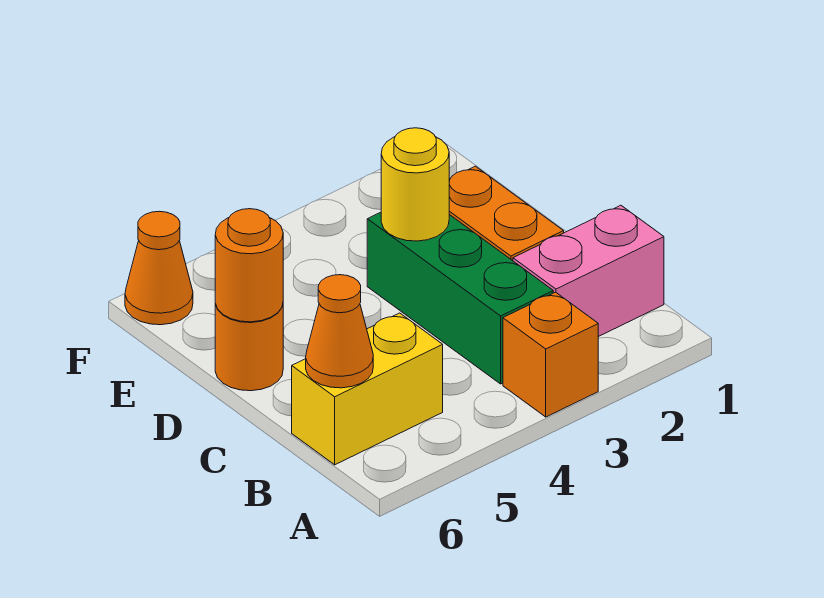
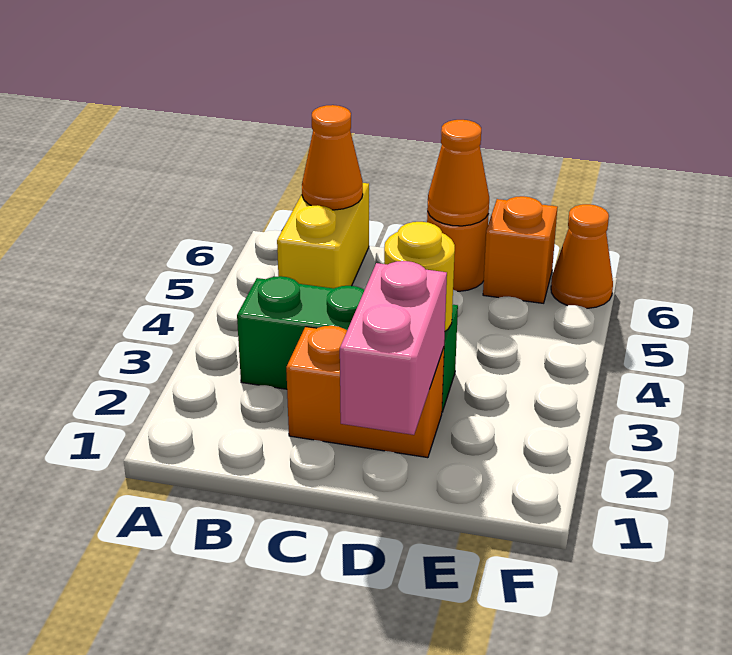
orange 1x1 brick [503,292,598,417] -> orange 1x1 brick moved to [483,196,557,303]
pink 1x2 brick [513,205,664,337] -> pink 1x2 brick moved to [340,261,447,435]
orange 1x1 round brick [215,209,283,322] -> orange 1x1 cone [427,120,489,226]

